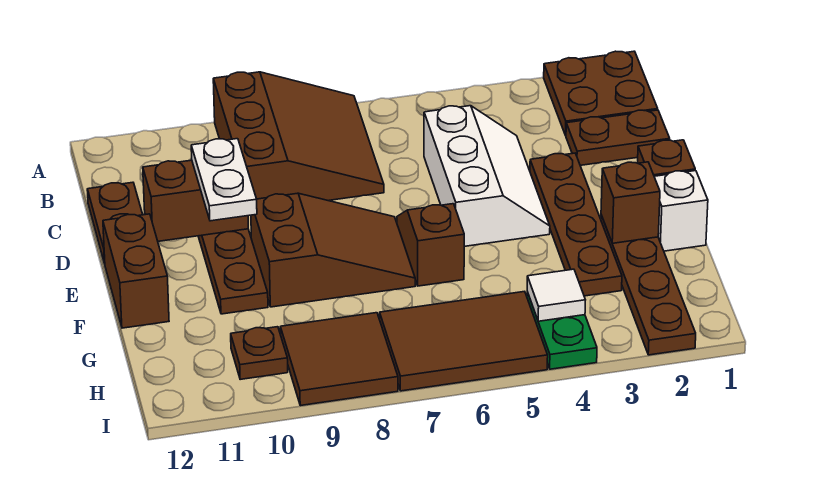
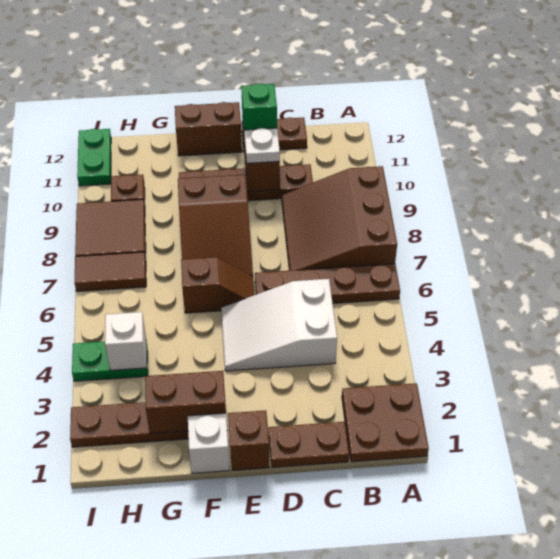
brown 3x3 slope [213,72,384,201] -> brown 3x3 slope turned to [282,166,397,271]
brown 1x2 plate [566,110,670,165] -> brown 1x2 plate turned to [268,422,349,468]
white 2x3 slope [424,106,550,246] -> white 2x3 slope turned to [221,279,337,371]
brown 1x4 plate [530,153,622,296] -> brown 1x4 plate moved to [255,264,400,303]
white 1x2 plate [191,139,257,221] -> white 1x1 plate [244,128,280,163]
none -> green 1x1 brick [241,84,277,130]
brown 1x1 brick [601,162,660,243] -> brown 1x2 brick [145,371,226,434]
white 1x1 tile [527,269,585,321] -> white 1x1 brick [105,312,147,370]
brown 2x3 tile [380,291,548,391] -> brown 1x2 tile [74,252,146,292]
none -> green 1x2 plate [77,129,111,186]

